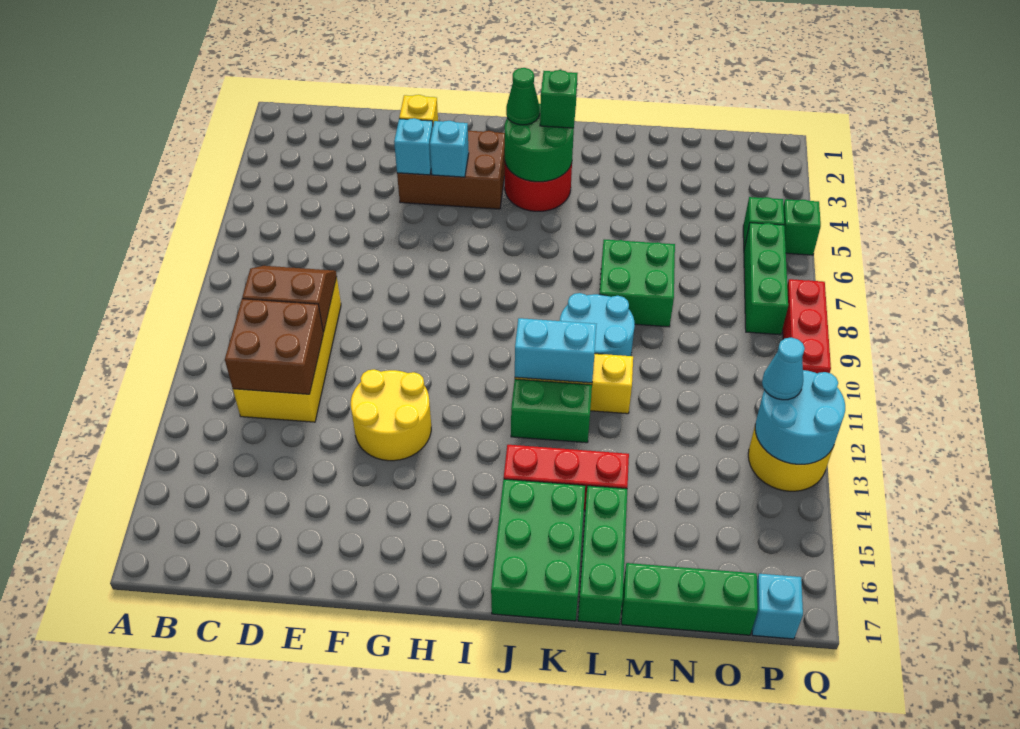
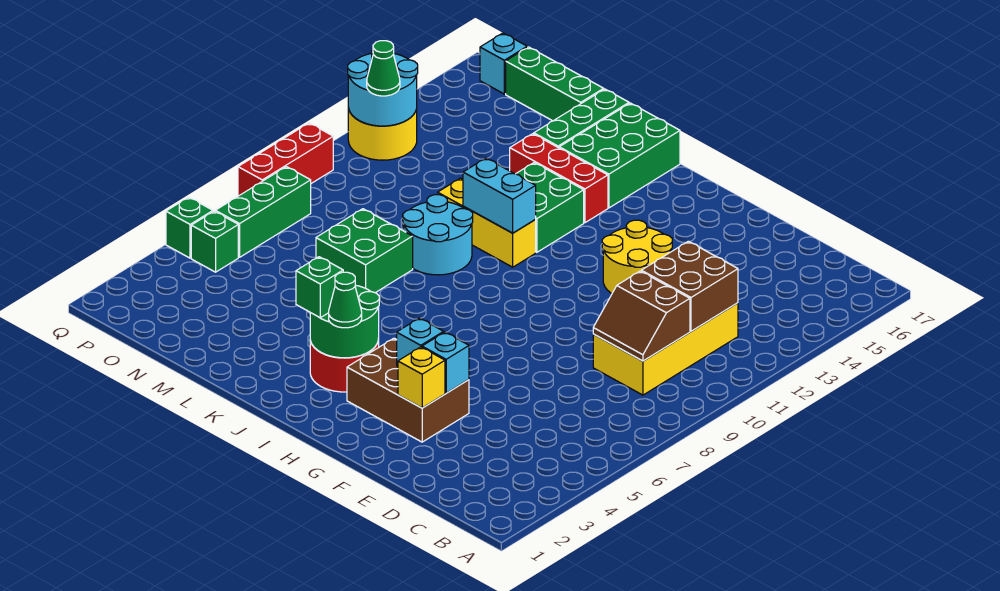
green 1x2 brick [511,379,592,443] -> green 2x2 brick [516,163,584,252]
cyan 1x1 cone [762,337,805,400] -> green 1x1 cone [367,41,400,96]

